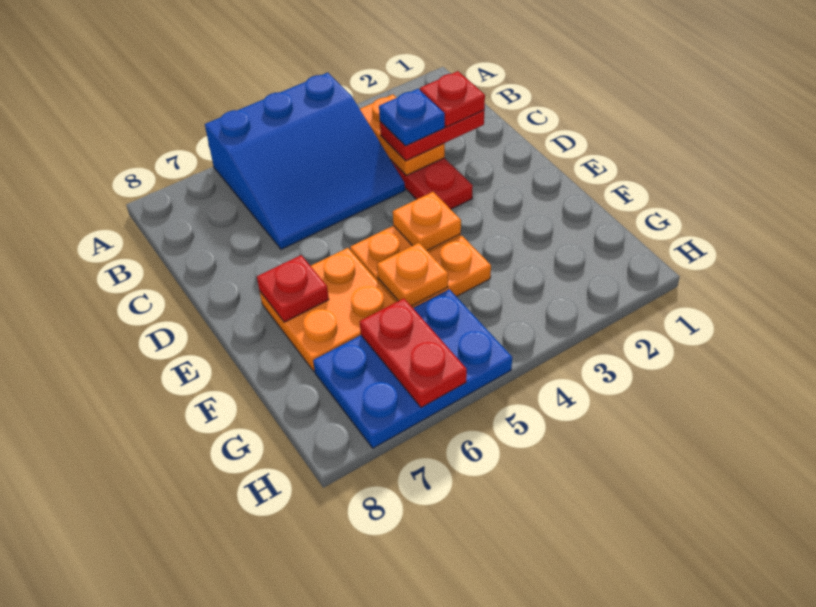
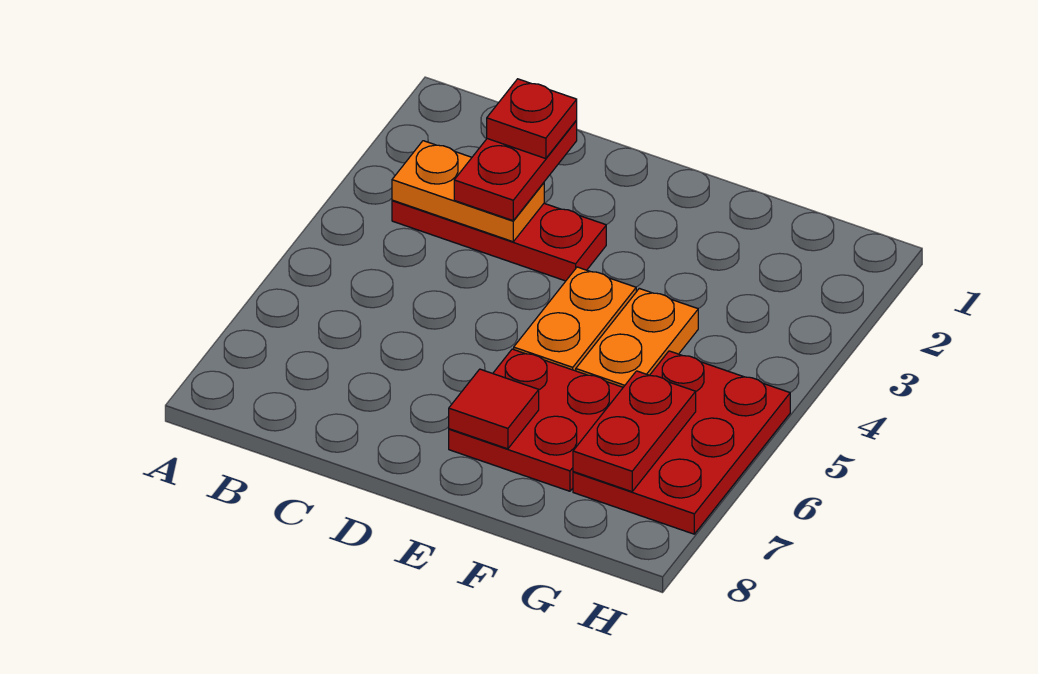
blue 3x3 slope [205,73,405,249] -> none
blue 1x1 plate [379,89,445,146] -> none
orange 1x1 plate [393,192,461,250] -> none
orange 2x2 plate [260,248,396,371] -> red 2x2 plate [449,349,623,491]
red 1x1 plate [257,255,329,322] -> red 1x1 tile [449,369,539,449]
orange 1x1 plate [377,243,448,306] -> none
blue 2x3 plate [313,289,512,448] -> red 2x3 plate [573,351,790,534]
red 1x2 plate [360,298,467,407] -> red 1x2 plate turned to [573,371,696,492]

